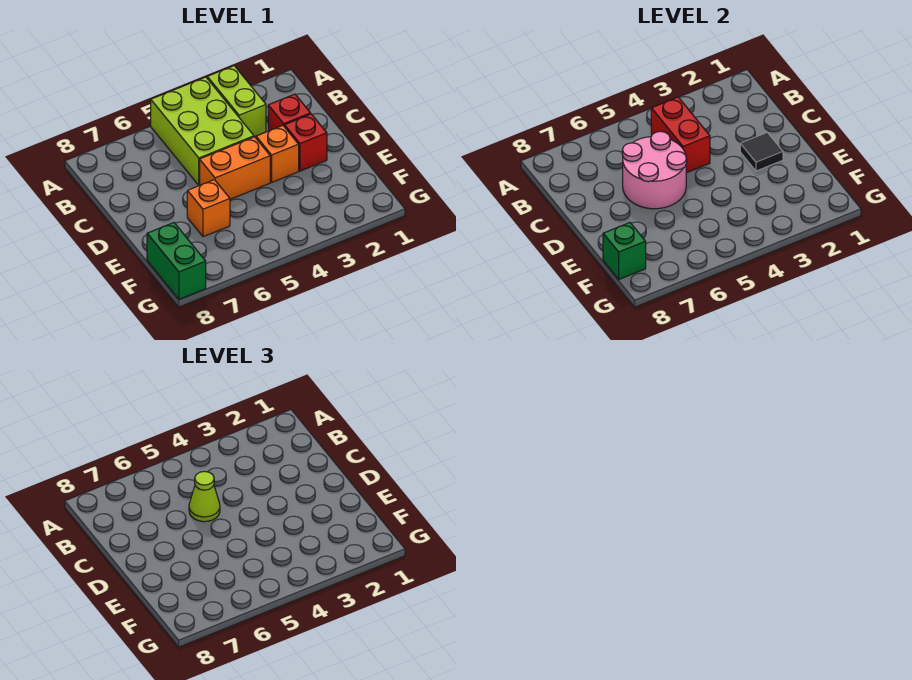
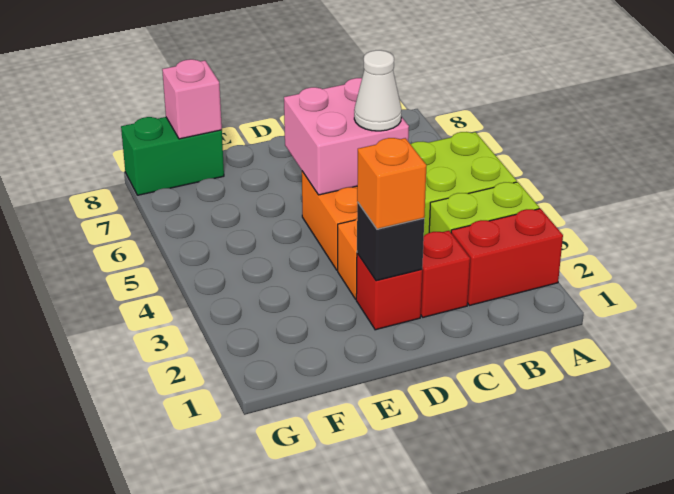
red 1x2 brick [651,97,710,173] -> red 1x2 brick moved to [451,209,563,306]
pink 2x2 round brick [622,131,687,209] -> pink 2x2 brick [284,78,409,195]
lime 1x1 cone [189,471,220,522] -> white 1x1 cone [354,50,402,131]
black 1x1 tile [740,133,783,171] -> black 1x1 brick [357,202,424,281]
orange 1x1 brick [187,180,230,237] -> orange 1x1 brick moved to [357,138,427,229]
green 1x1 brick [603,223,646,279] -> pink 1x1 brick [162,59,222,139]

